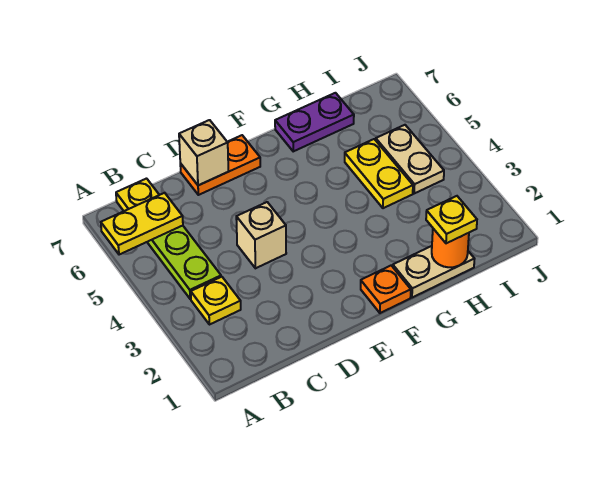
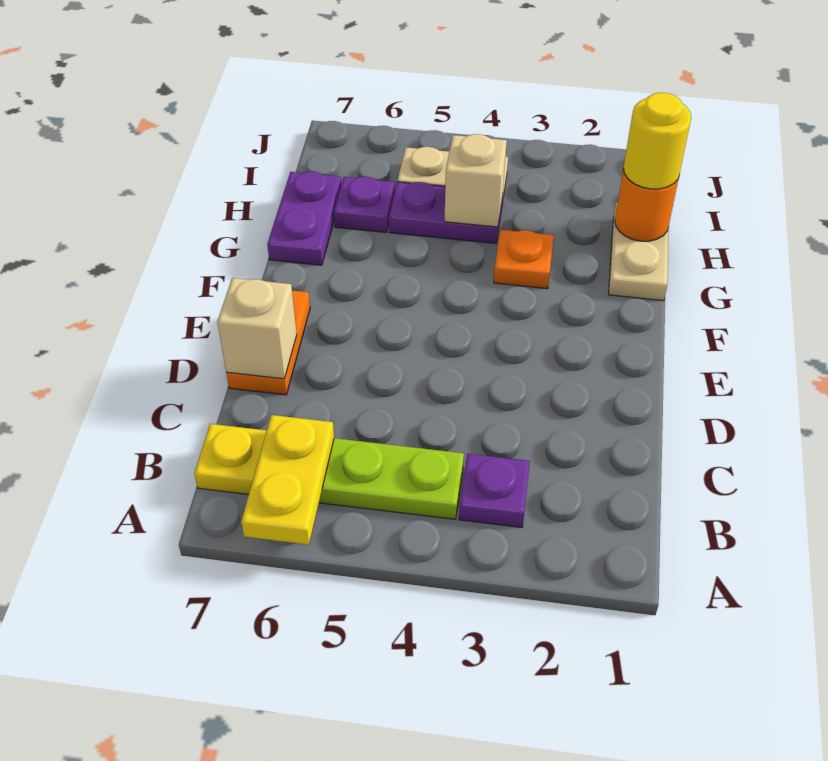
yellow 1x1 plate [191,277,241,325] -> purple 1x1 plate [459,454,530,527]
tan 1x1 brick [236,202,286,268] -> tan 1x1 brick moved to [444,134,507,227]
orange 1x1 plate [361,266,411,313] -> orange 1x1 plate moved to [494,230,554,289]
yellow 1x1 plate [426,196,477,243] -> yellow 1x1 round brick [623,93,691,189]
yellow 1x2 plate [345,139,413,208] -> purple 1x2 plate [389,182,503,243]
none -> purple 1x1 plate [334,177,395,232]

